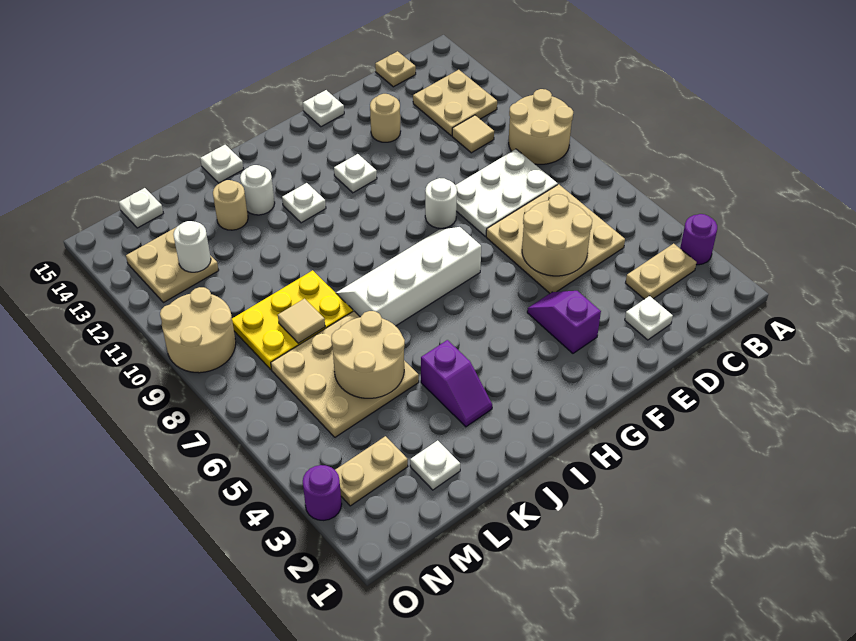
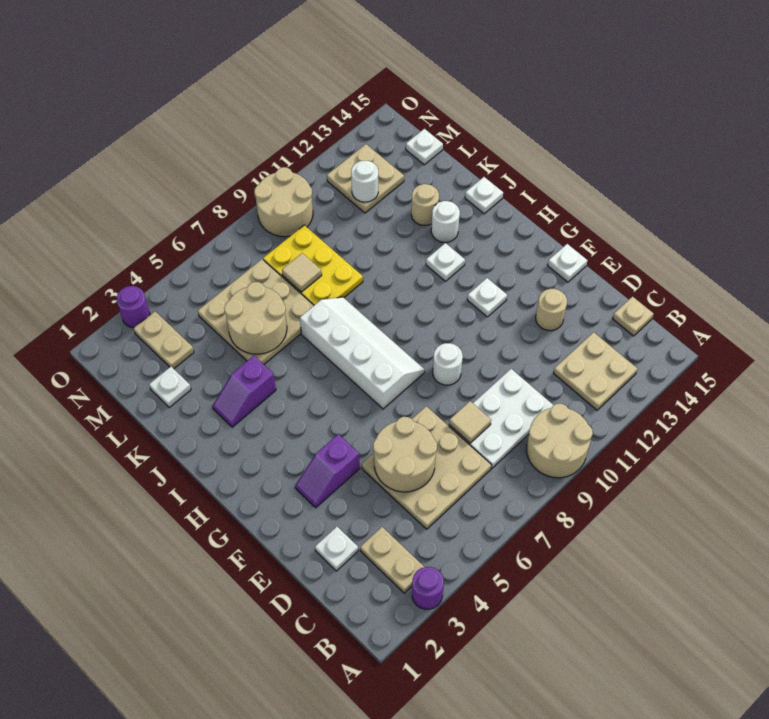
white 2x3 plate [455,149,558,236] -> white 2x3 plate turned to [449,369,553,468]
tan 1x1 tile [452,115,494,153] -> tan 1x1 tile moved to [449,401,491,443]
purple 1x2 slope [527,291,601,353] -> purple 1x2 slope turned to [295,434,360,508]

